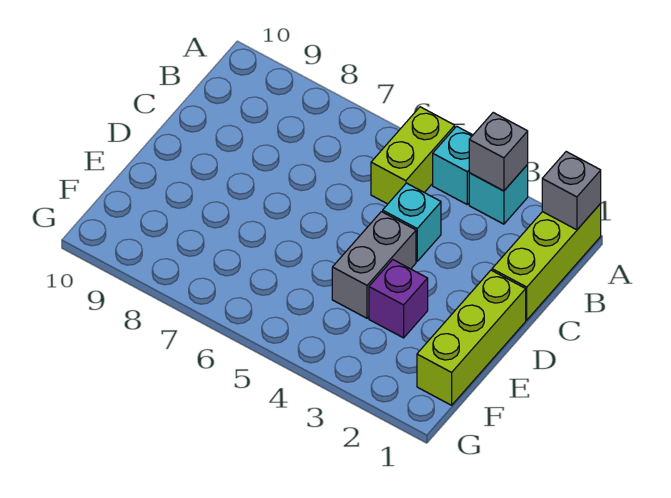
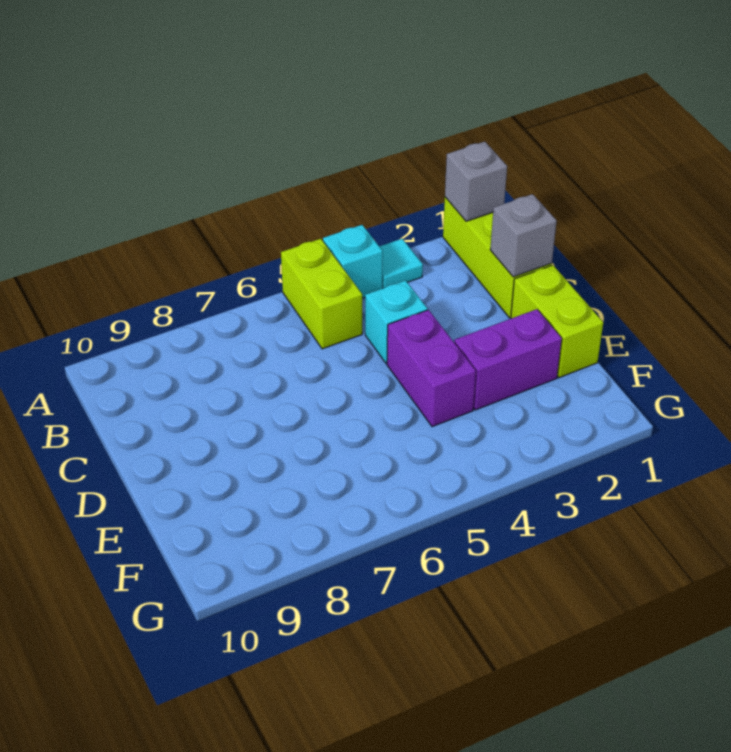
cyan 1x1 brick [469,165,528,224] -> cyan 1x1 tile [379,239,423,288]
grey 1x1 brick [469,113,528,191] -> grey 1x1 brick moved to [490,194,557,277]
lime 1x3 brick [417,270,526,405] -> lime 1x2 brick [511,265,603,378]
grey 1x2 brick [332,212,416,318] -> purple 1x2 brick [387,310,476,427]
purple 1x1 brick [369,260,428,338] -> purple 1x2 brick [454,309,562,410]

